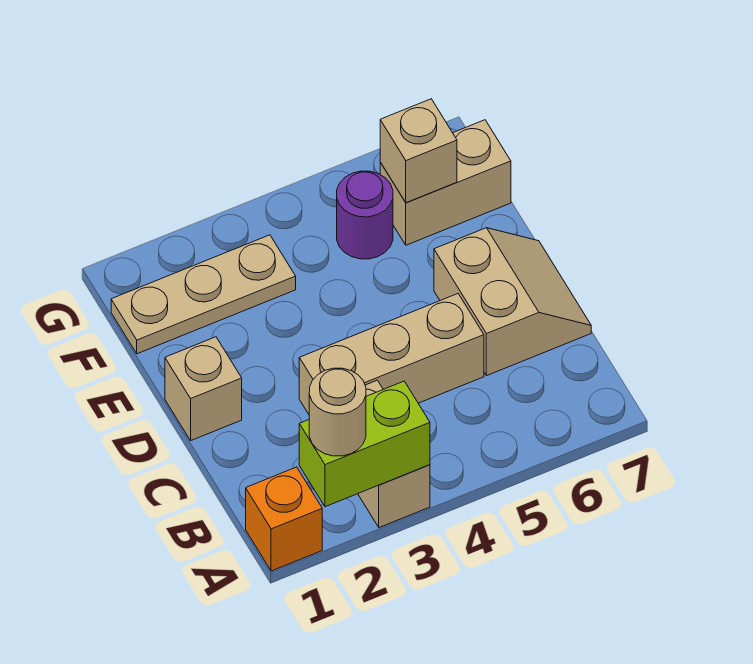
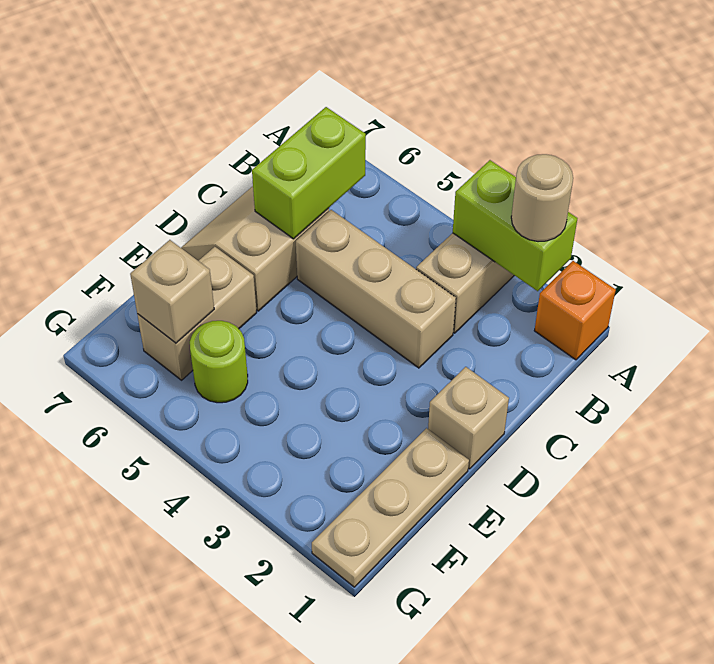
none -> lime 1x2 brick [252,107,366,239]
tan 1x3 plate [111,235,296,354] -> tan 1x3 plate turned to [312,428,469,587]
purple 1x1 round brick [337,171,393,259] -> lime 1x1 round brick [190,321,248,403]
tan 1x2 brick [380,120,511,245] -> tan 1x2 brick turned to [137,247,257,380]

